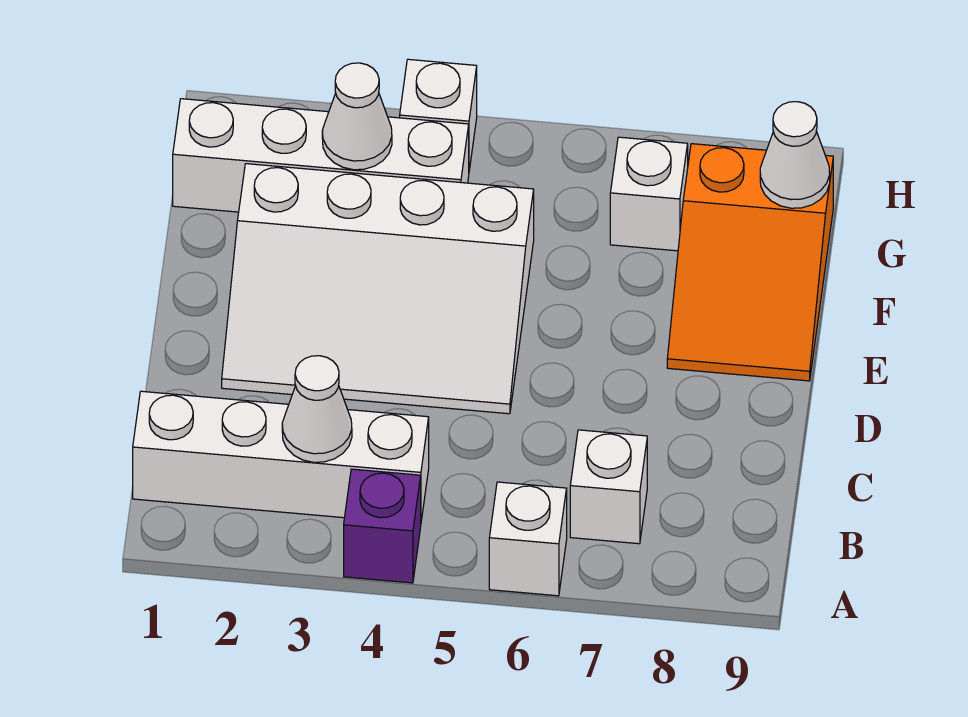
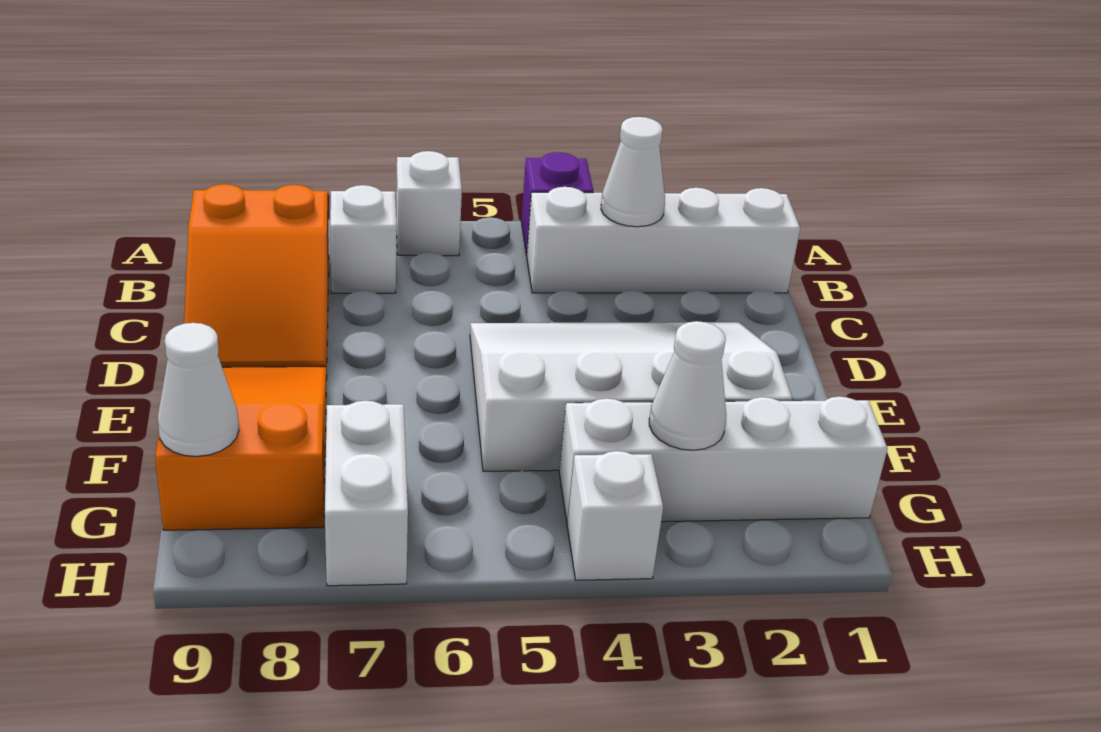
none -> orange 2x3 slope [184,184,329,377]
white 1x1 brick [610,137,688,251] -> white 1x2 brick [325,401,408,586]

